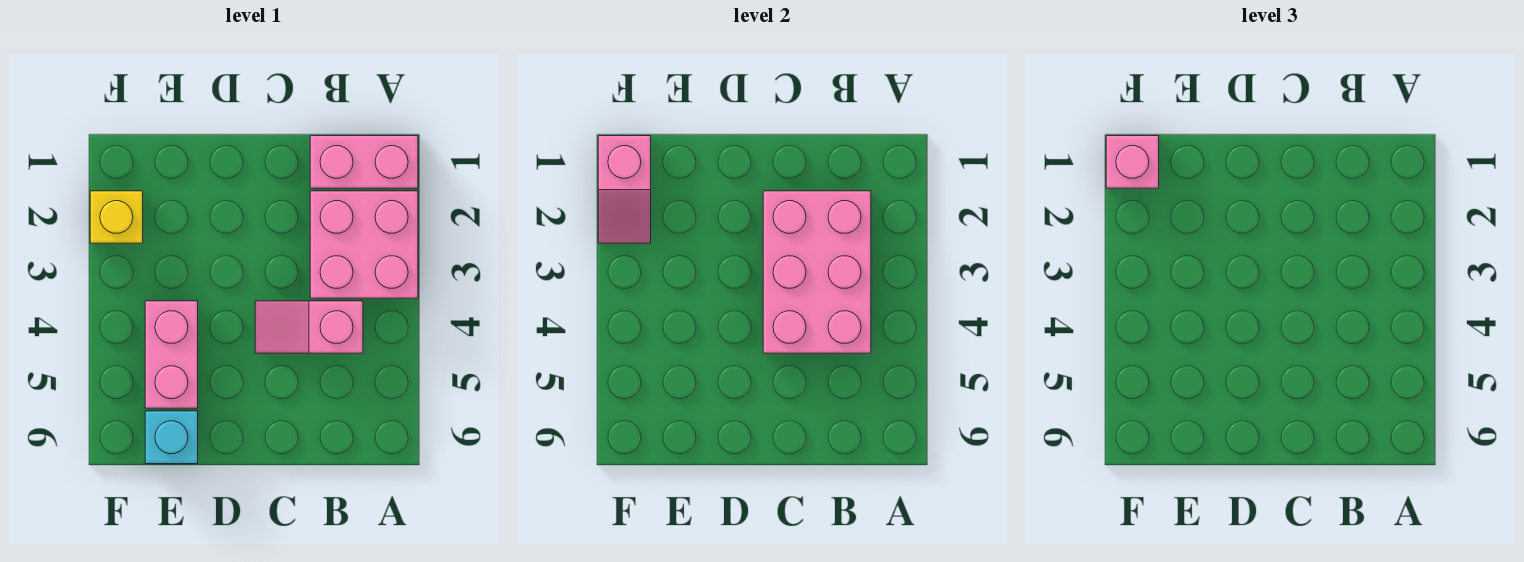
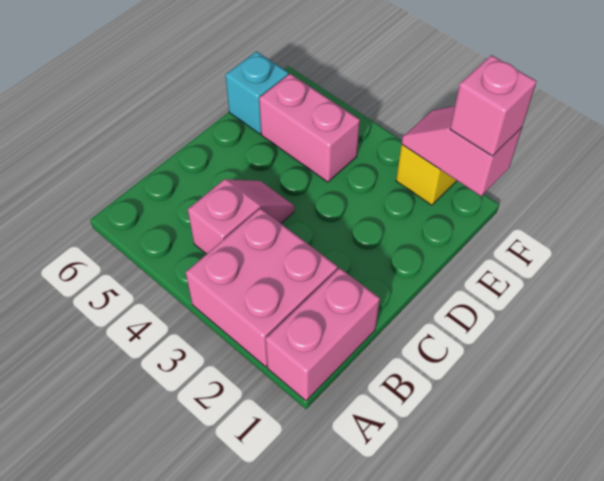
pink 2x3 brick [763,191,871,353] -> none

